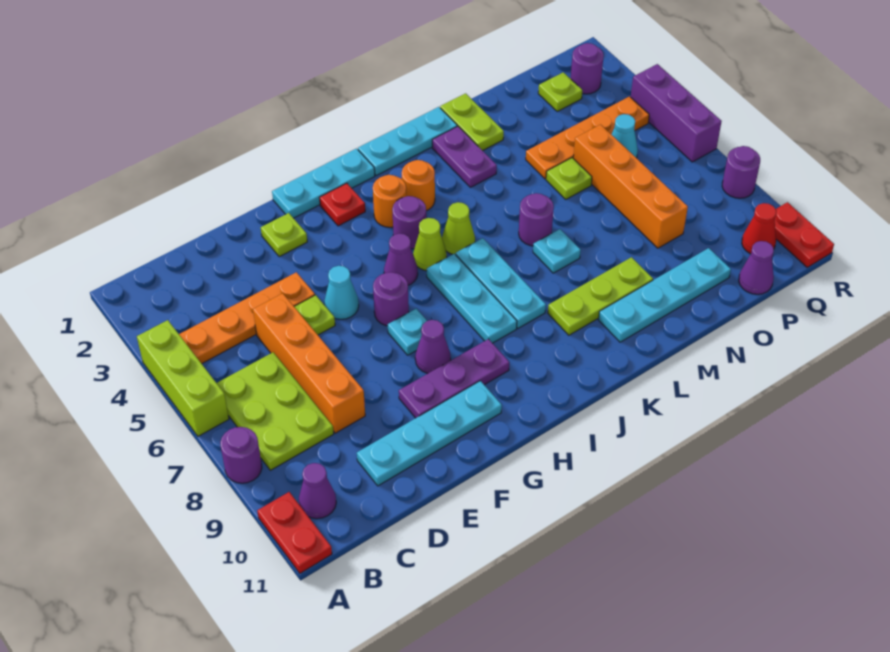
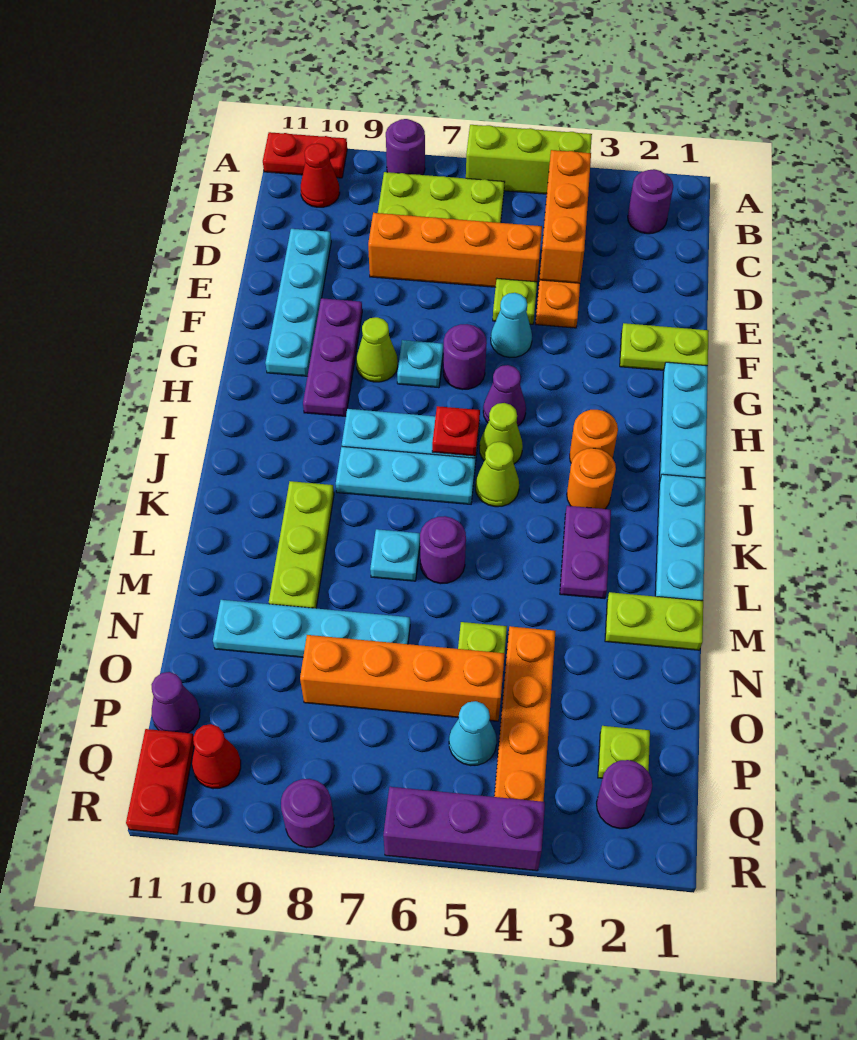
none -> orange 1x3 brick [539,150,591,283]
purple 1x1 cone [299,463,336,519] -> red 1x1 cone [301,143,340,207]
lime 1x1 plate [261,213,307,257] -> lime 1x2 plate [620,323,709,370]
purple 1x1 cone [415,320,451,374] -> lime 1x1 cone [356,317,398,382]
red 1x1 plate [320,183,365,226] -> red 1x1 plate moved to [432,406,480,456]
purple 1x1 round brick [392,196,426,249] -> purple 1x1 round brick moved to [628,169,673,234]
purple 1x2 plate [432,126,497,187] -> purple 1x2 plate turned to [560,506,611,599]
cyan 1x4 plate [598,248,731,342] -> cyan 1x4 plate turned to [213,600,410,657]
red 1x2 plate [775,202,834,267] -> red 1x2 plate turned to [126,729,194,834]

